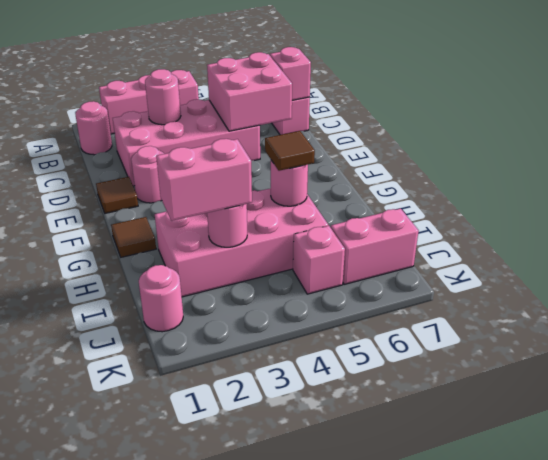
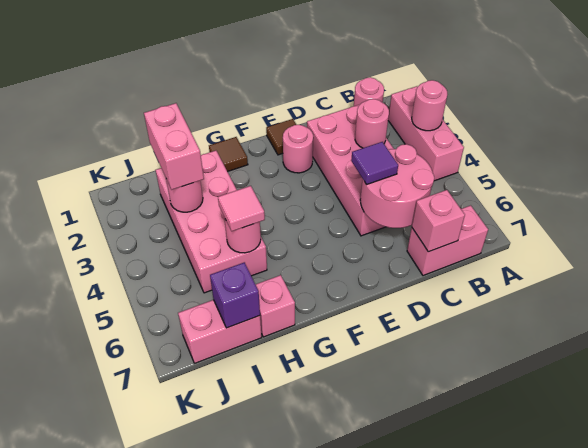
pink 2x2 brick [207,52,292,131] -> pink 2x2 round brick [360,144,434,228]
none -> purple 1x1 tile [351,142,398,184]
brown 1x1 tile [265,131,315,171] -> pink 1x1 tile [218,186,265,231]
none -> purple 1x1 brick [210,262,260,328]
pink 1x1 round brick [139,265,183,332] -> pink 1x1 round brick moved to [412,80,447,131]
pink 1x1 brick [293,226,345,294] -> pink 1x1 brick moved to [256,275,295,337]
pink 1x2 brick [331,209,419,284] -> pink 1x2 brick turned to [178,300,262,363]

